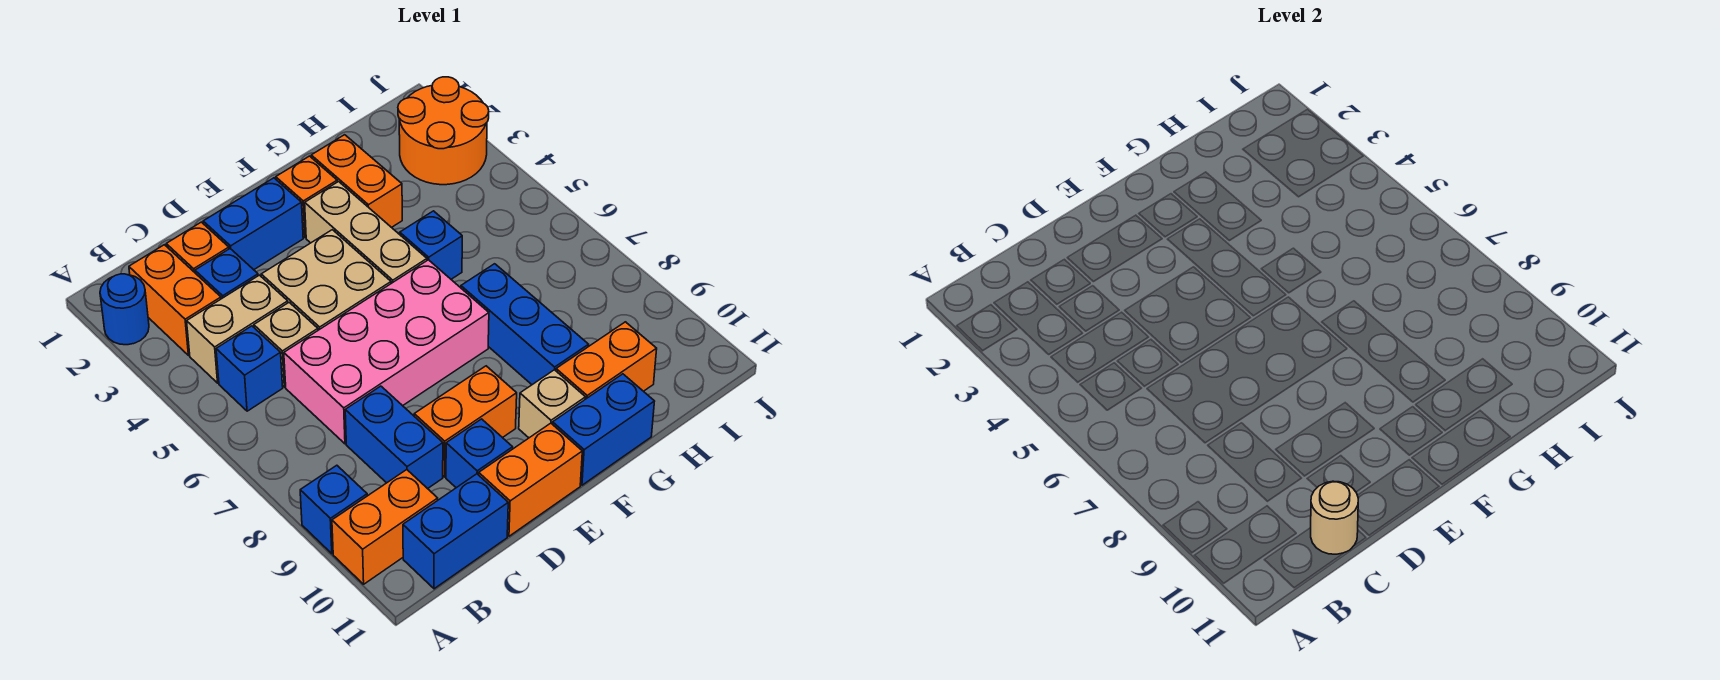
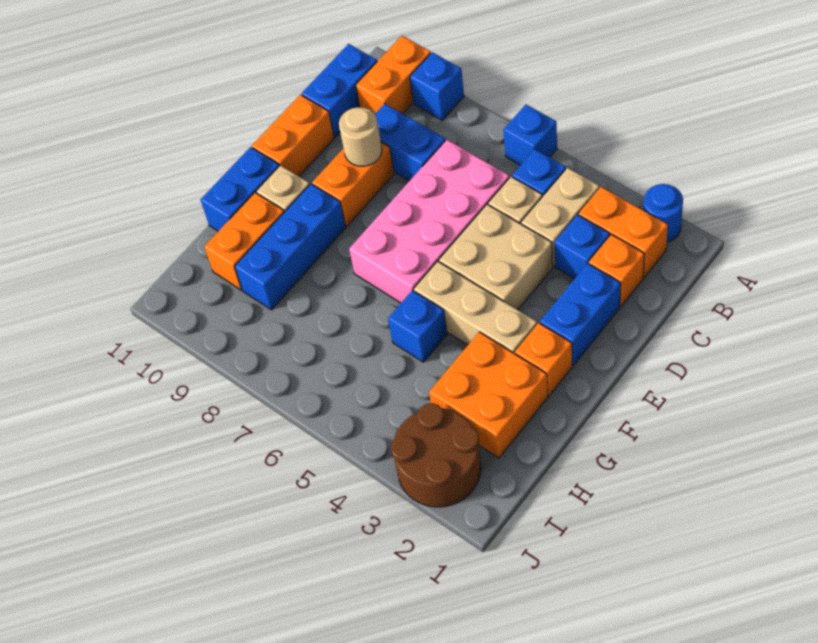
tan 1x1 round brick [1311,481,1358,554] -> tan 1x1 round brick moved to [339,107,382,166]
blue 1x1 brick [446,419,513,488] -> blue 1x1 brick moved to [504,105,557,165]
orange 1x2 brick [311,135,402,228] -> orange 2x2 brick [429,332,548,458]
blue 1x3 brick [461,264,589,385] -> blue 1x3 brick turned to [235,184,346,310]
orange 2x2 round brick [398,77,489,185] -> brown 2x2 round brick [391,403,481,507]

